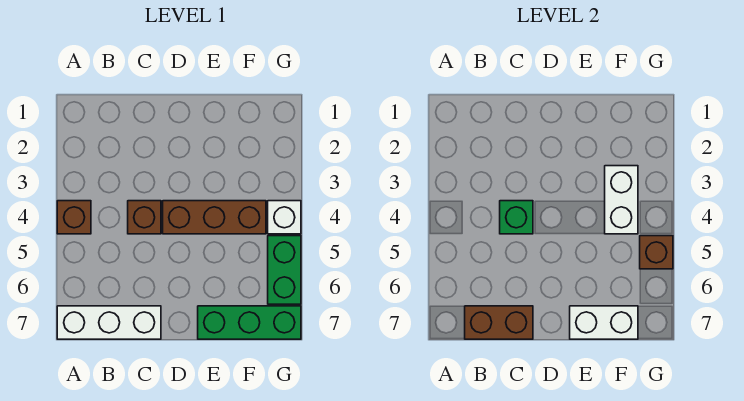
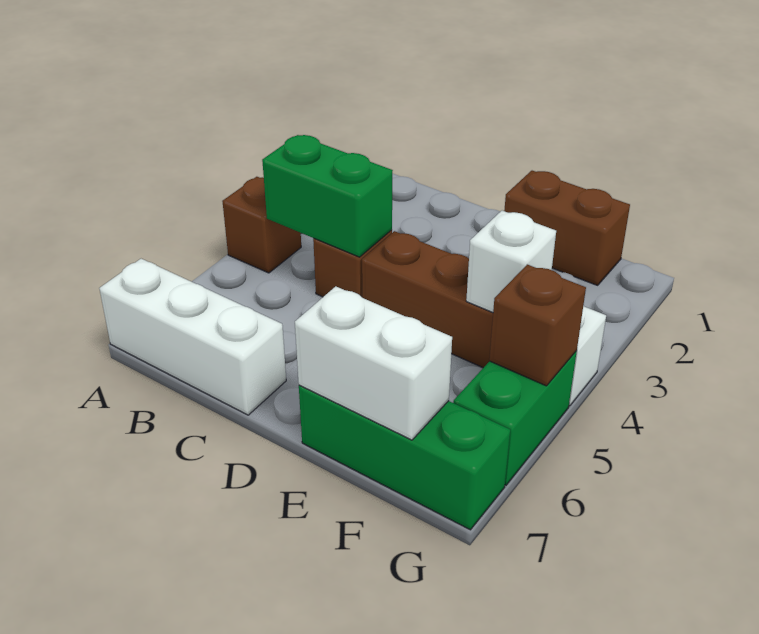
brown 1x2 brick [465,306,533,339] -> brown 1x2 brick moved to [504,171,630,285]
green 1x1 brick [500,201,533,234] -> green 1x2 brick [262,135,393,257]
white 1x2 brick [605,166,638,234] -> white 1x1 brick [466,211,556,312]

